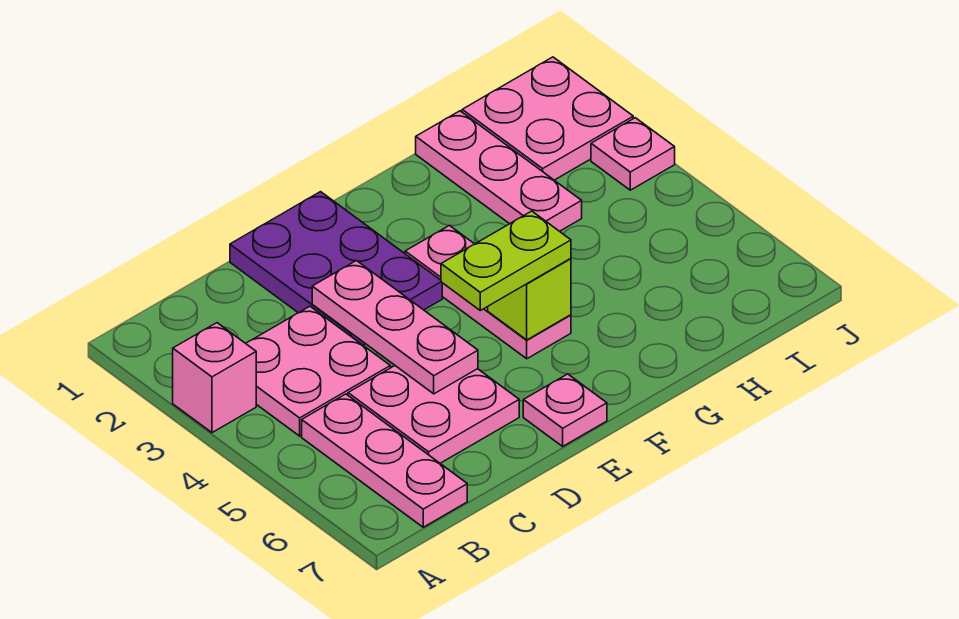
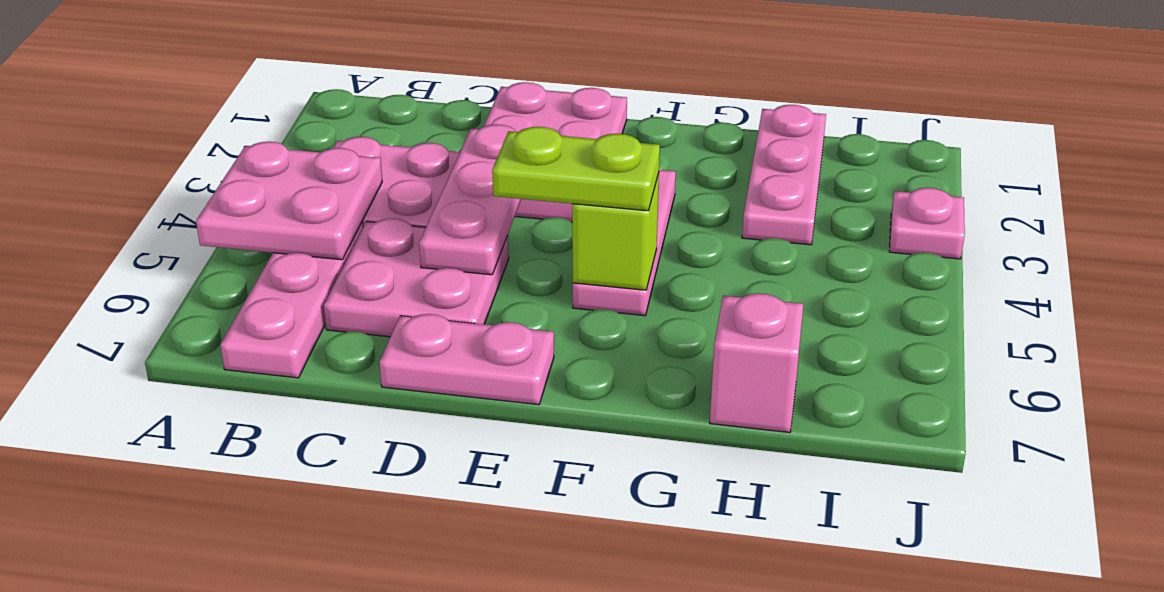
pink 1x1 brick [173,323,256,433] -> pink 1x1 brick moved to [710,293,803,433]
purple 2x3 plate [230,192,442,345] -> pink 2x3 plate [484,82,627,222]
pink 1x1 plate [523,374,607,446] -> pink 1x2 plate [379,314,554,405]
pink 2x2 plate [462,57,633,180] -> pink 2x2 plate moved to [196,142,382,260]

